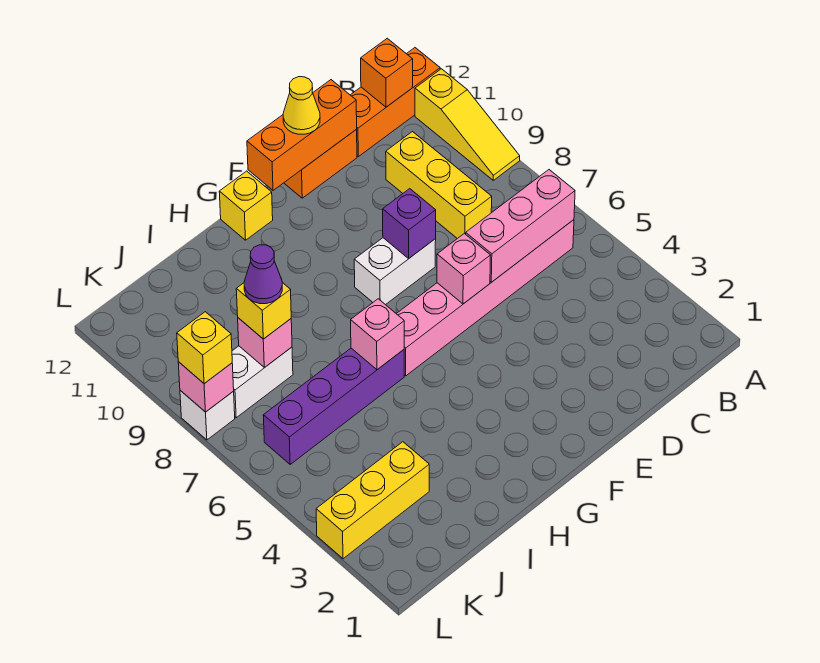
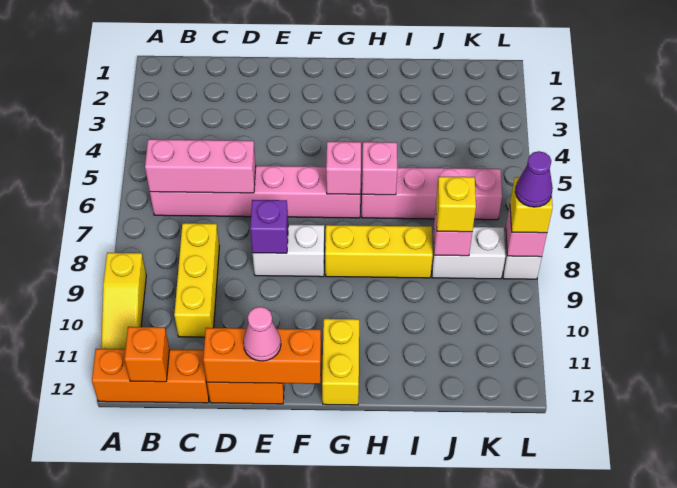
yellow 1x3 slope [415,69,520,180] -> yellow 1x3 slope turned to [101,253,146,349]
pink 1x1 brick [437,234,491,304] -> pink 1x1 brick moved to [326,142,361,194]
yellow 1x1 cone [283,77,320,134] -> pink 1x1 cone [243,307,281,361]
yellow 1x1 brick [219,171,273,240] -> yellow 1x2 brick [322,319,359,405]
purple 1x4 brick [263,348,404,464] -> pink 1x4 brick [362,168,502,220]
yellow 1x3 brick [316,442,429,559] -> yellow 1x3 brick moved to [325,225,433,278]
purple 1x1 cone [244,245,282,304] -> purple 1x1 cone moved to [515,151,553,207]

